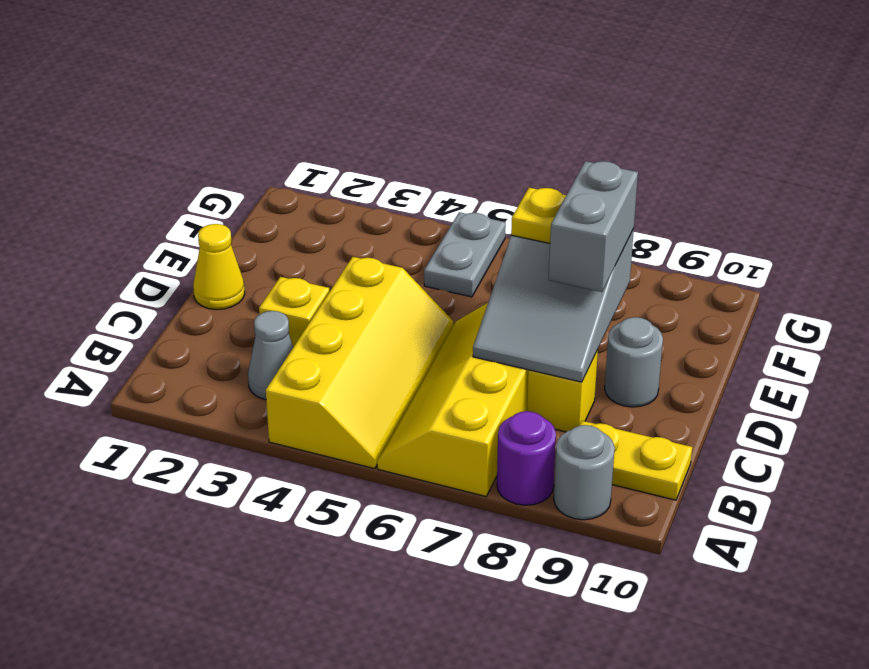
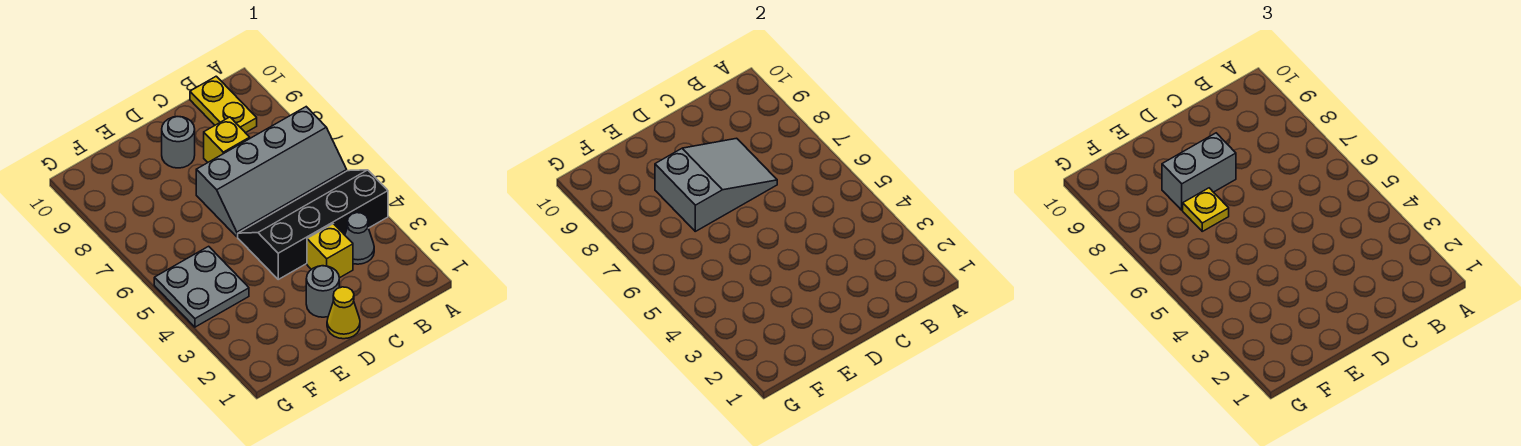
yellow 2x4 slope [266,257,453,469] -> black 2x4 slope [238,170,388,279]
yellow 2x4 slope [377,303,528,496] -> grey 2x4 slope [196,107,347,237]
purple 1x1 round brick [497,411,556,505] -> none
grey 1x1 round brick [554,425,615,520] -> grey 1x1 round brick moved to [306,266,339,317]
grey 1x2 plate [424,212,506,297] -> grey 2x2 plate [154,246,249,327]

